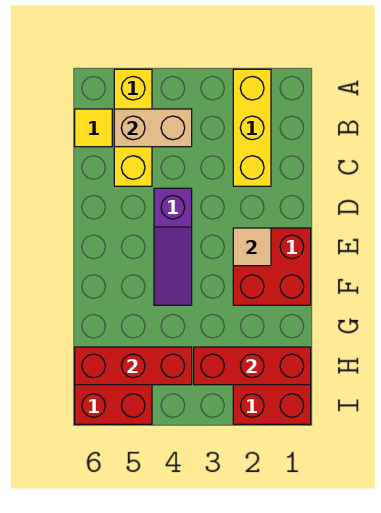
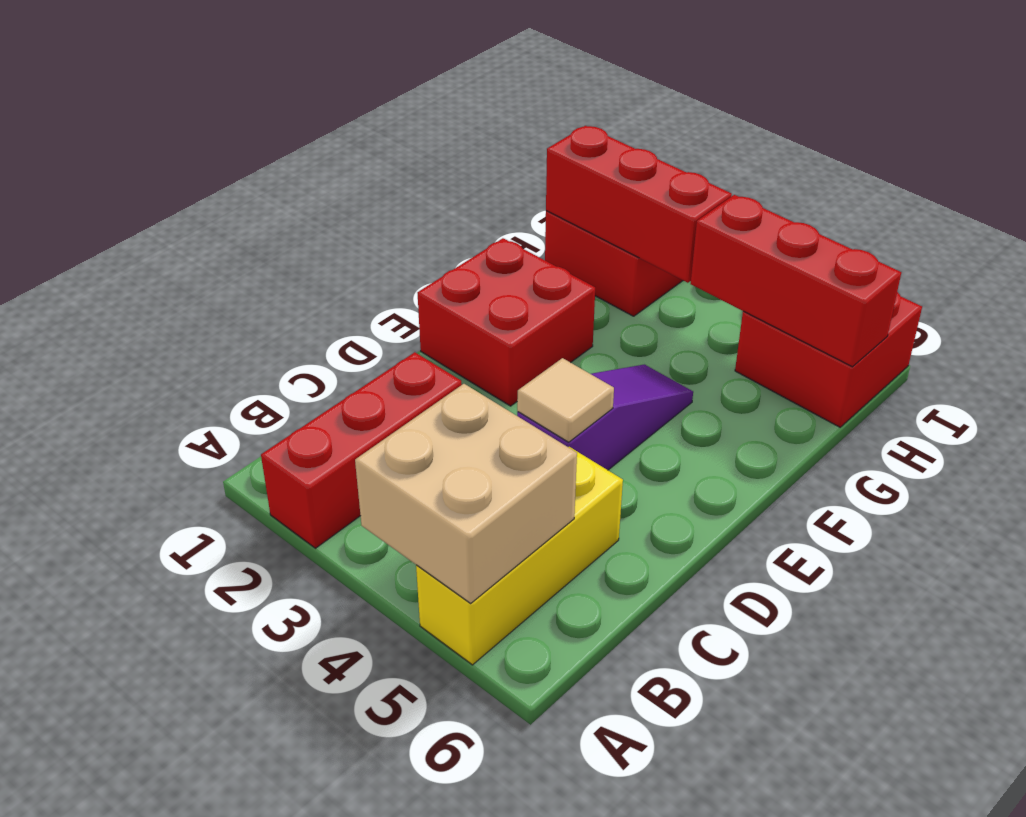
yellow 1x3 brick [233,69,271,186] -> red 1x3 brick [261,352,462,548]
tan 1x2 brick [114,109,192,147] -> tan 2x2 brick [355,384,577,603]
yellow 1x1 tile [75,109,112,147] -> none
tan 1x1 tile [233,228,271,266] -> tan 1x1 tile moved to [517,358,614,442]

